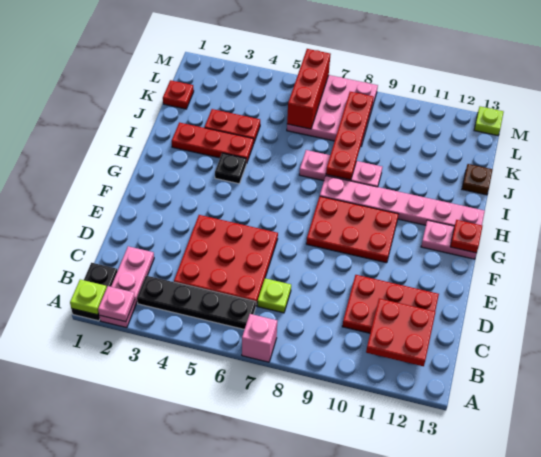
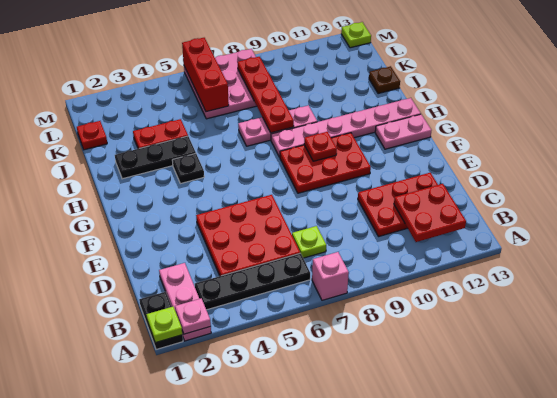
red 1x1 plate [450,220,482,253] -> red 1x1 plate moved to [304,132,337,161]
red 1x3 plate [172,122,254,163] -> black 1x3 plate [115,136,196,179]

